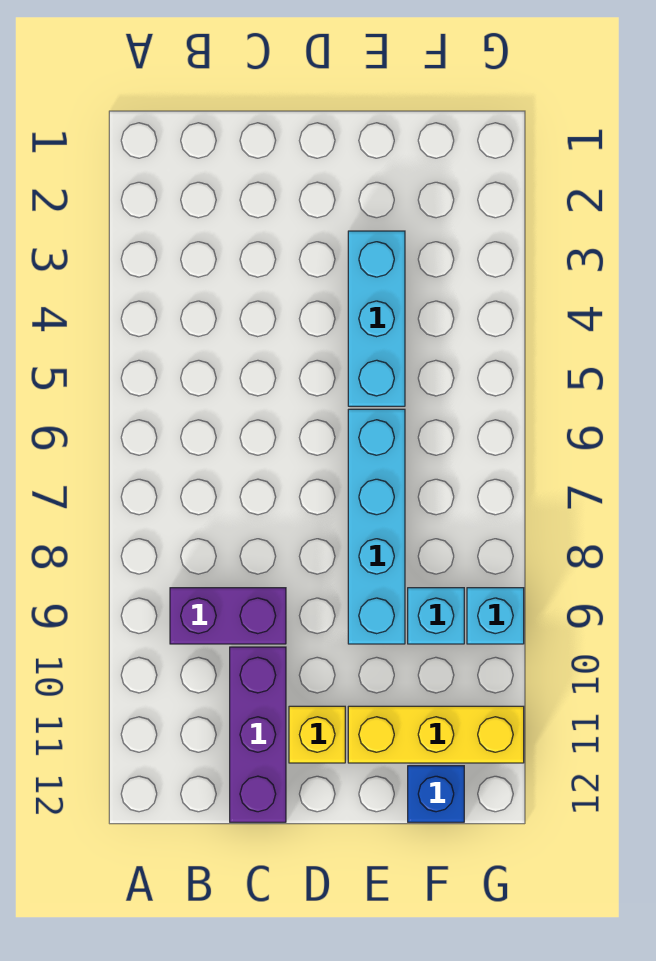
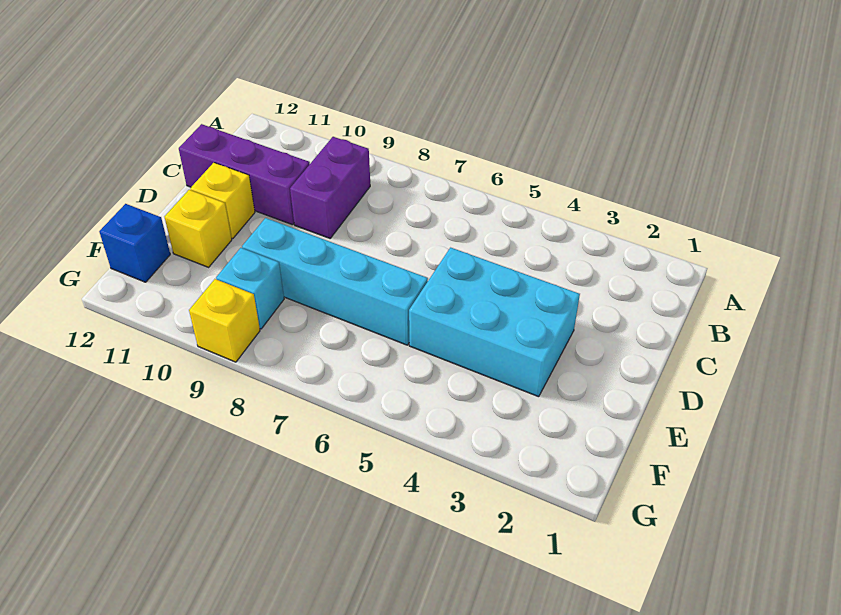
cyan 1x3 brick [348,231,405,406] -> cyan 2x3 brick [409,248,580,397]
yellow 1x3 brick [348,706,524,763] -> yellow 1x1 brick [164,190,232,267]
cyan 1x1 brick [467,588,524,644] -> yellow 1x1 brick [189,279,260,362]

